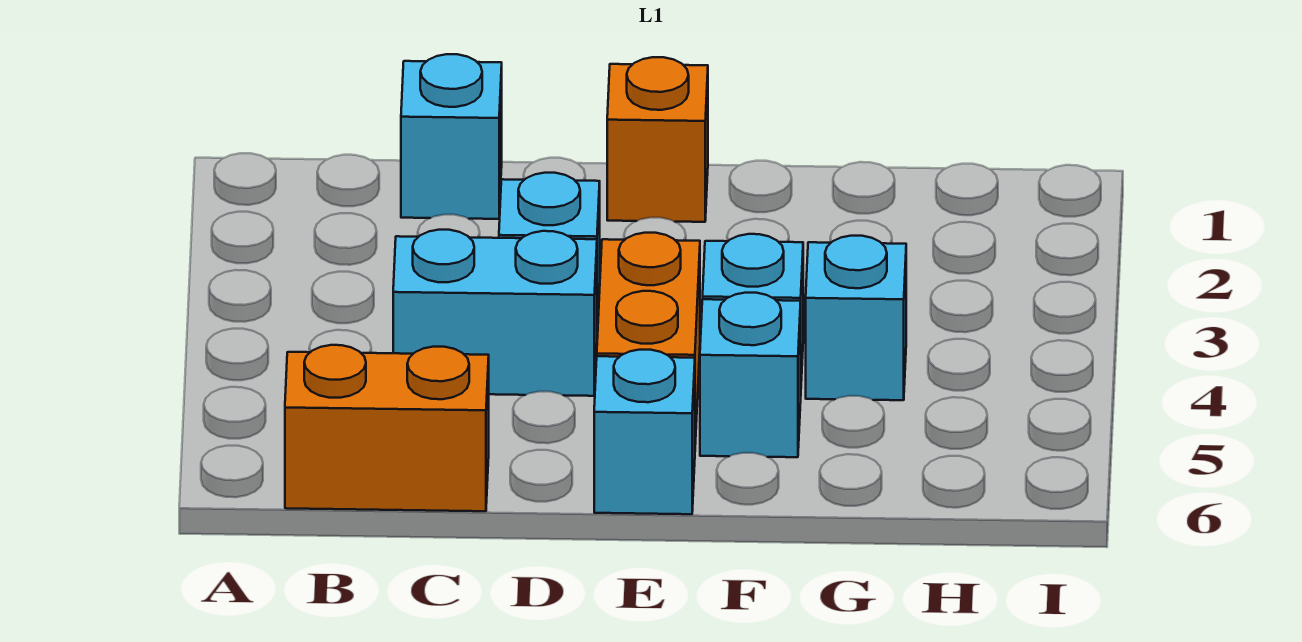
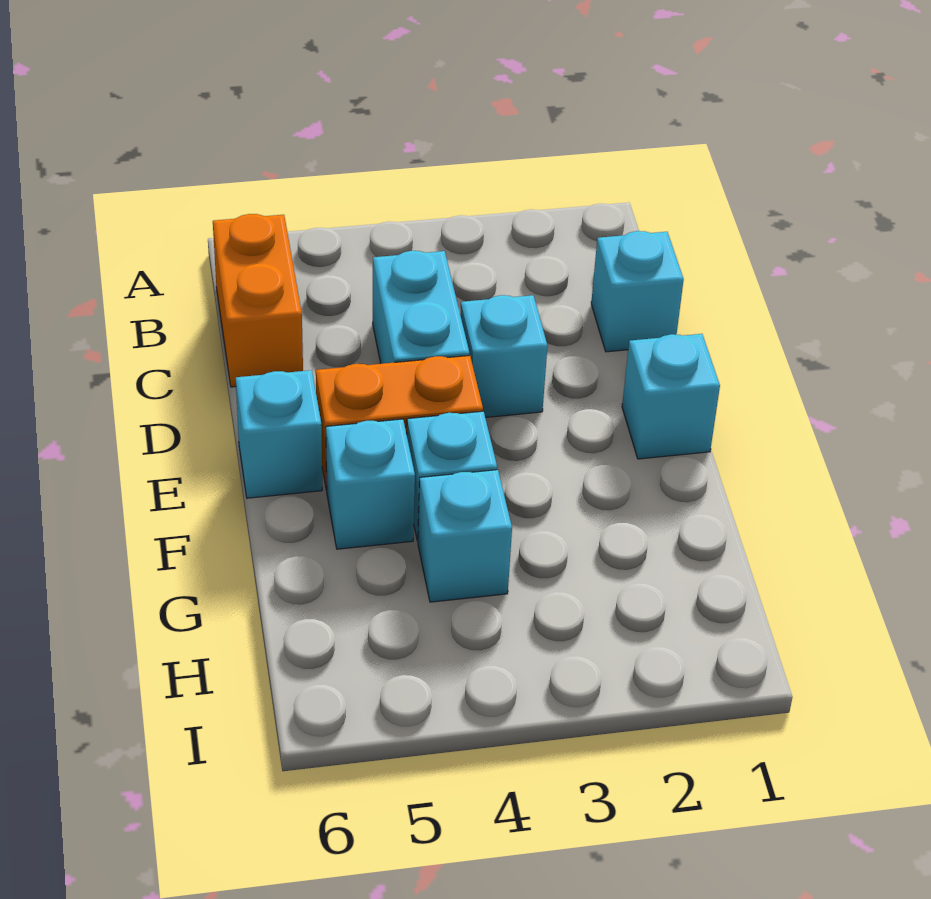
orange 1x1 brick [607,57,708,222] -> cyan 1x1 brick [622,334,720,459]

